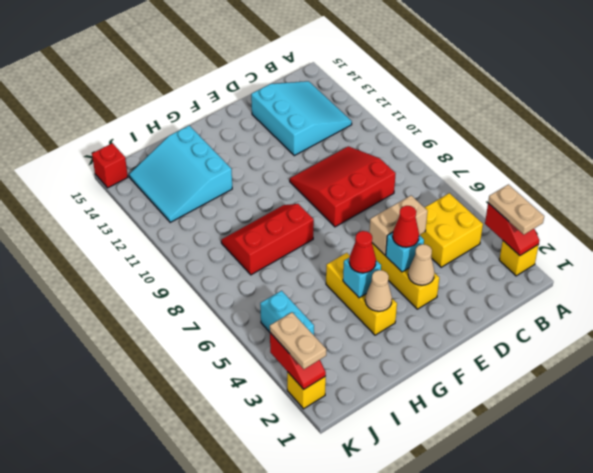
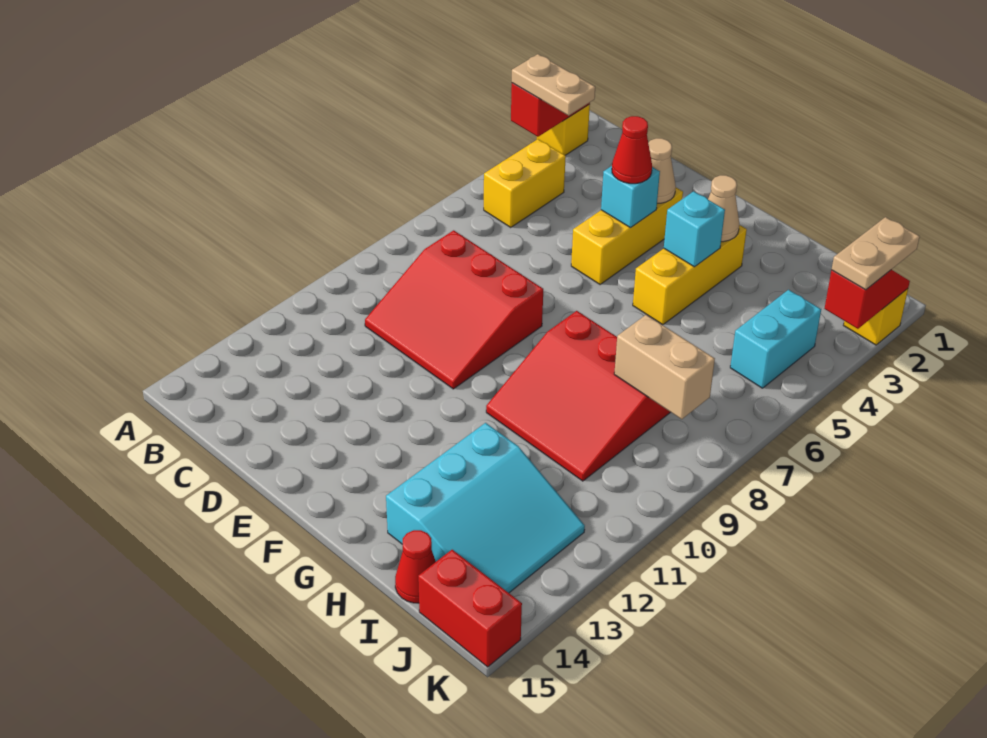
tan 1x2 plate [488,185,544,235] -> tan 1x2 plate turned to [512,54,595,116]
yellow 2x2 brick [420,193,483,267] -> yellow 1x2 brick [484,139,566,227]
cyan 3x3 slope [251,81,352,156] -> none
tan 1x2 brick [369,196,427,255] -> tan 1x2 brick moved to [614,315,715,419]
red 1x1 cone [349,231,376,273] -> red 1x1 cone moved to [395,530,436,603]
red 2x3 slope [221,204,314,275] -> red 3x3 slope [486,311,670,481]
red 1x1 brick [92,143,128,188] -> red 1x2 brick [418,550,522,667]

